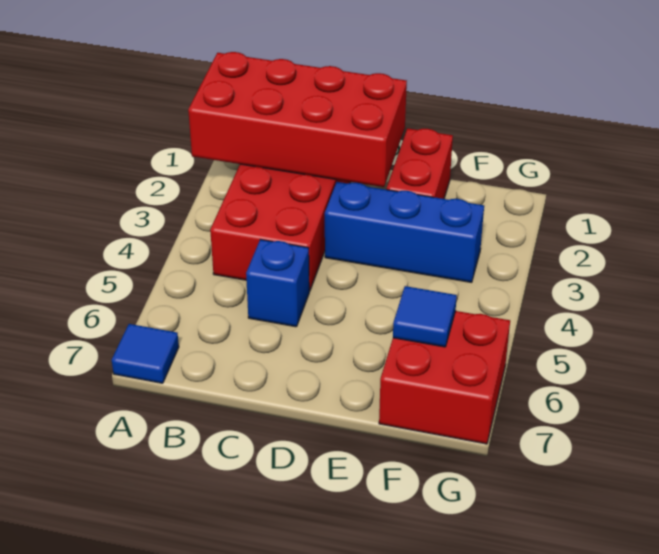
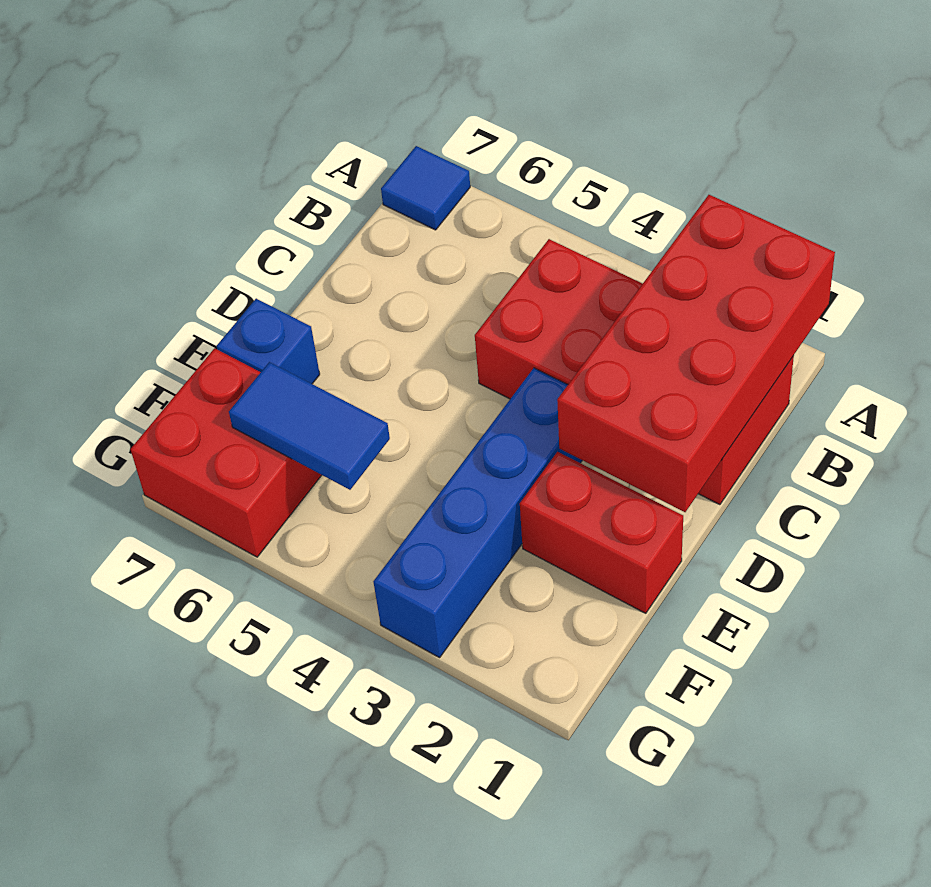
blue 1x1 brick [246,239,309,327] -> blue 1x1 brick moved to [217,299,320,384]
blue 1x3 brick [325,182,484,282] -> blue 1x4 brick [373,368,582,658]
blue 1x1 tile [393,286,457,347] -> blue 1x2 tile [229,362,390,490]

